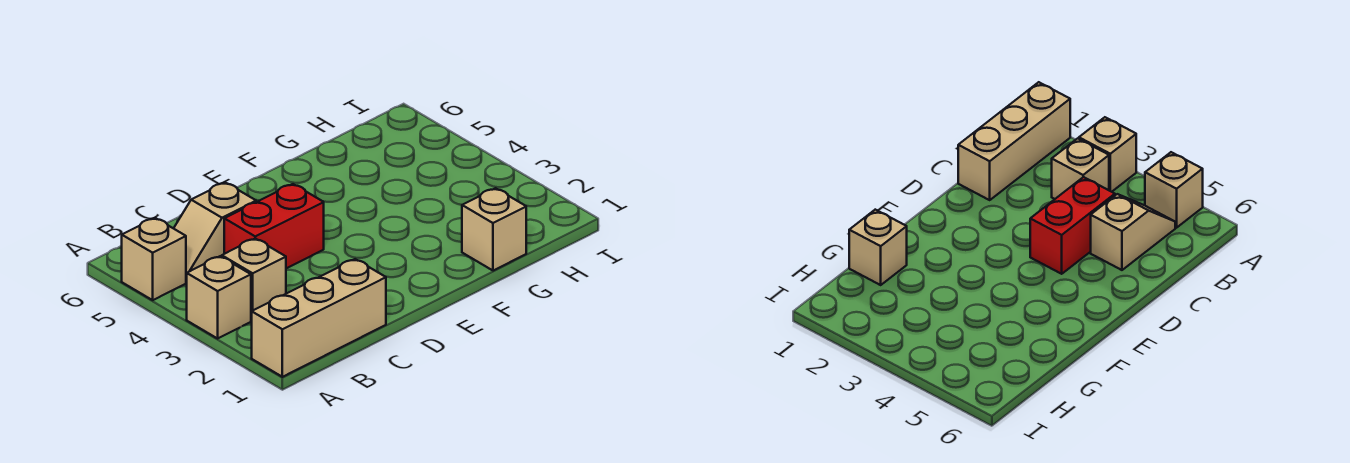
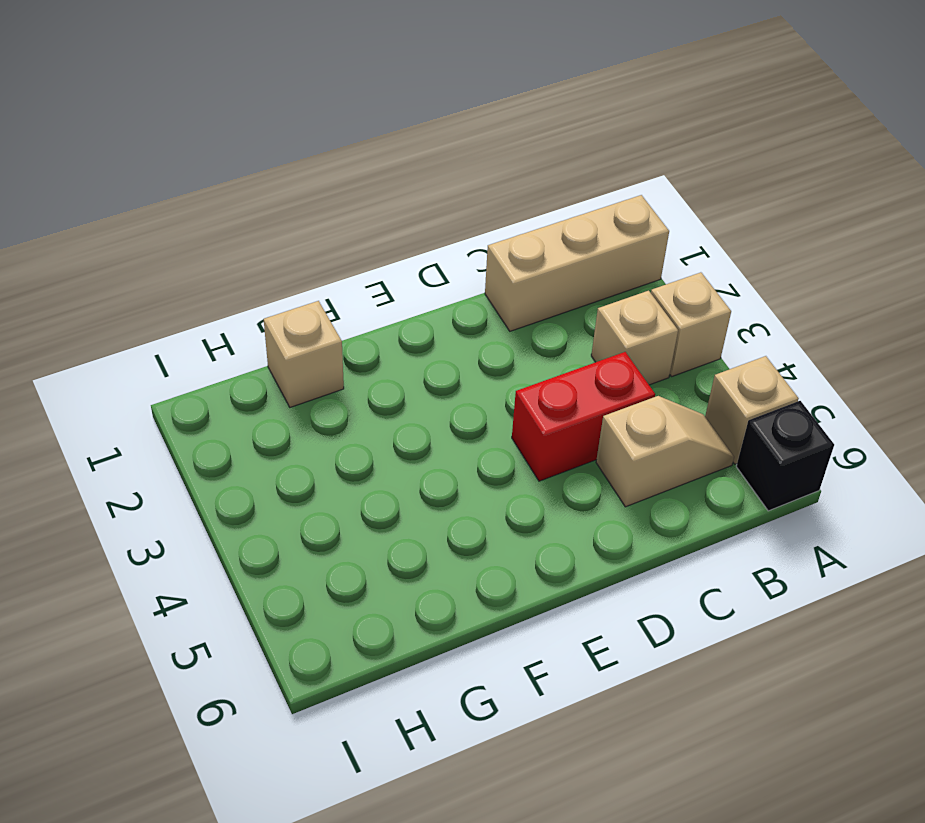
none -> black 1x1 brick [736,401,834,511]

